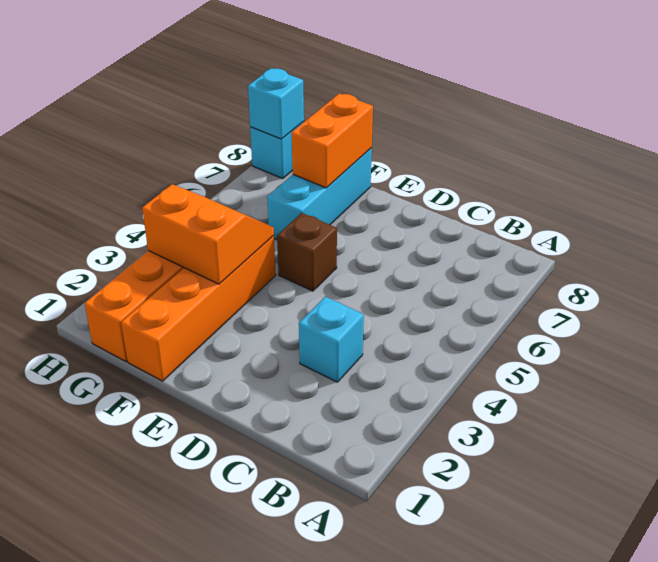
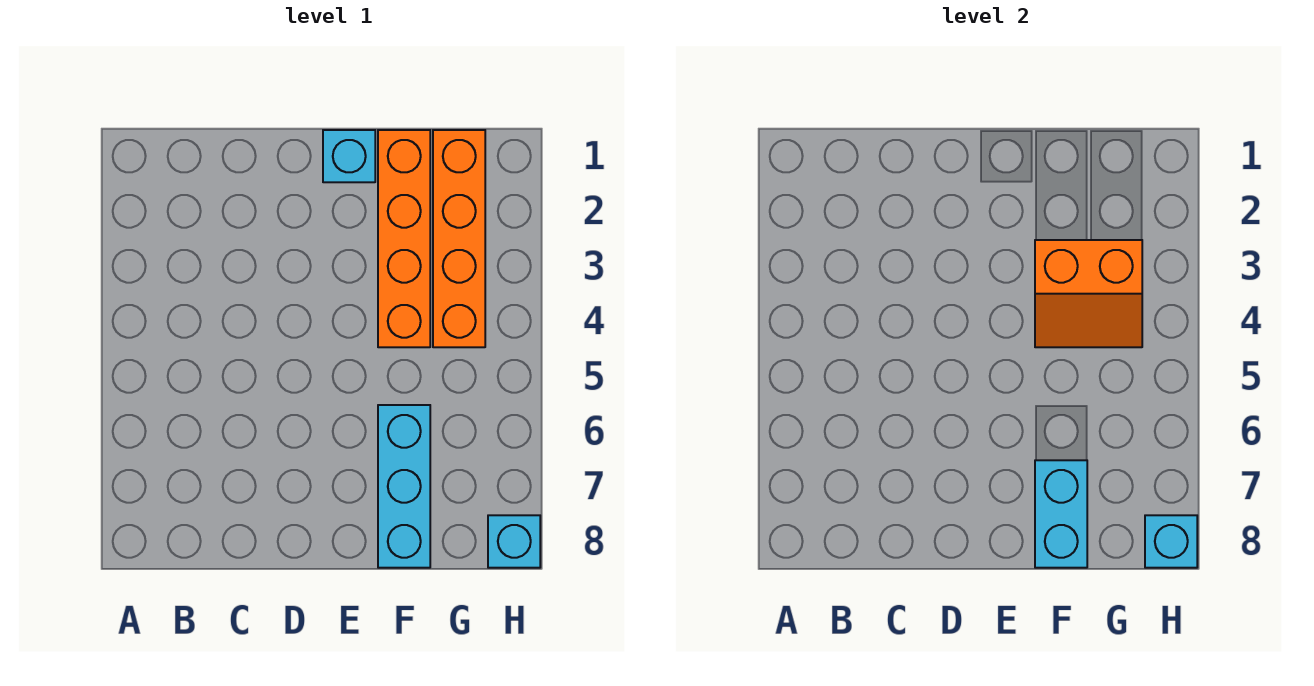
cyan 1x1 brick [299,297,364,382] -> cyan 1x1 brick moved to [323,130,375,182]
brown 1x1 brick [277,213,337,291] -> none
orange 1x2 brick [292,93,373,188] -> cyan 1x2 brick [1035,460,1087,568]

